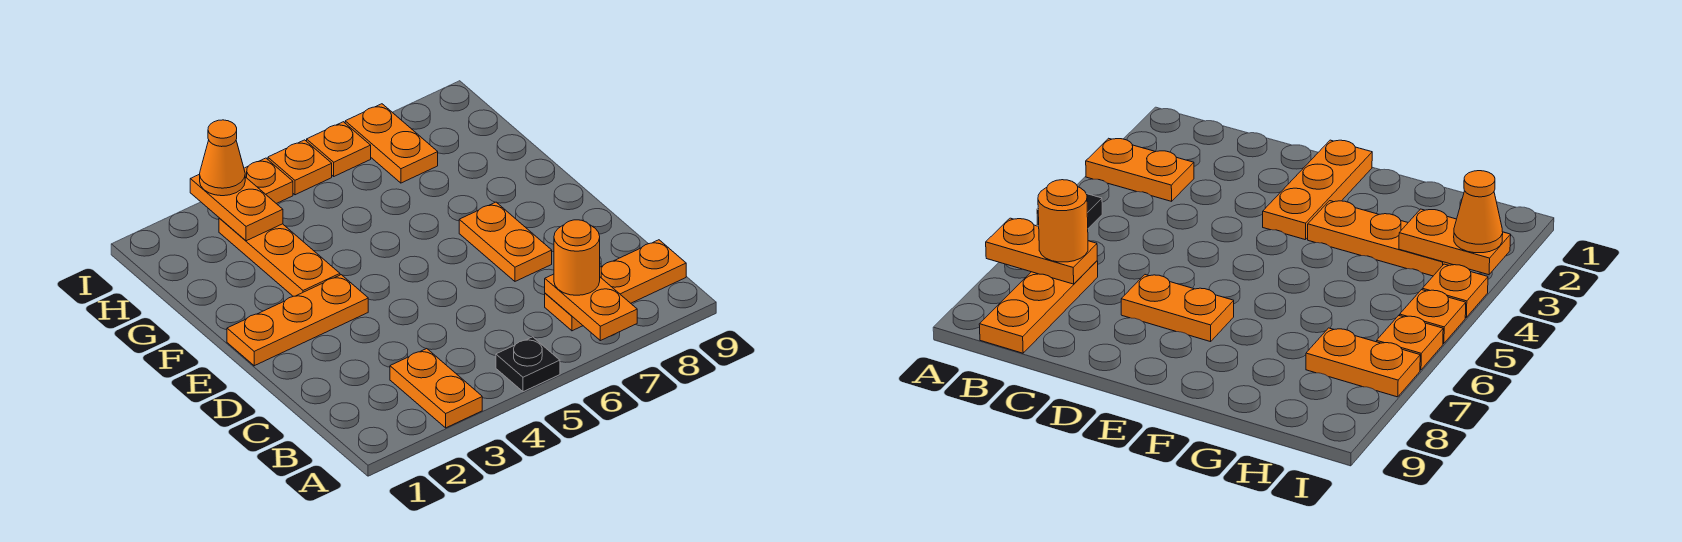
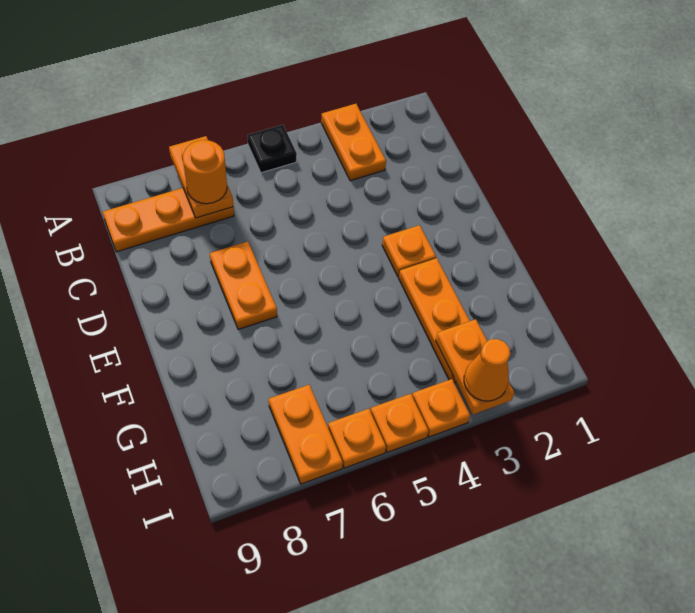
orange 1x3 plate [227,275,368,366] -> orange 1x1 plate [382,225,436,277]

